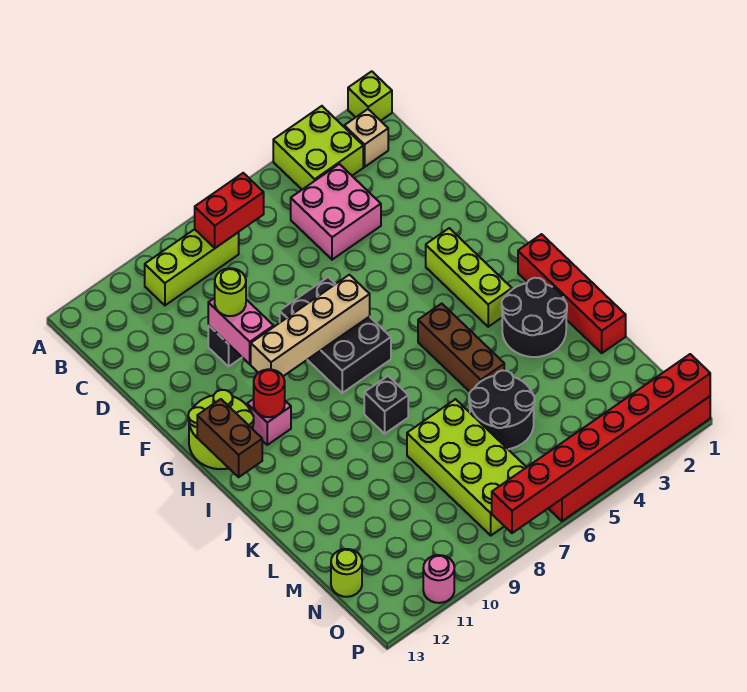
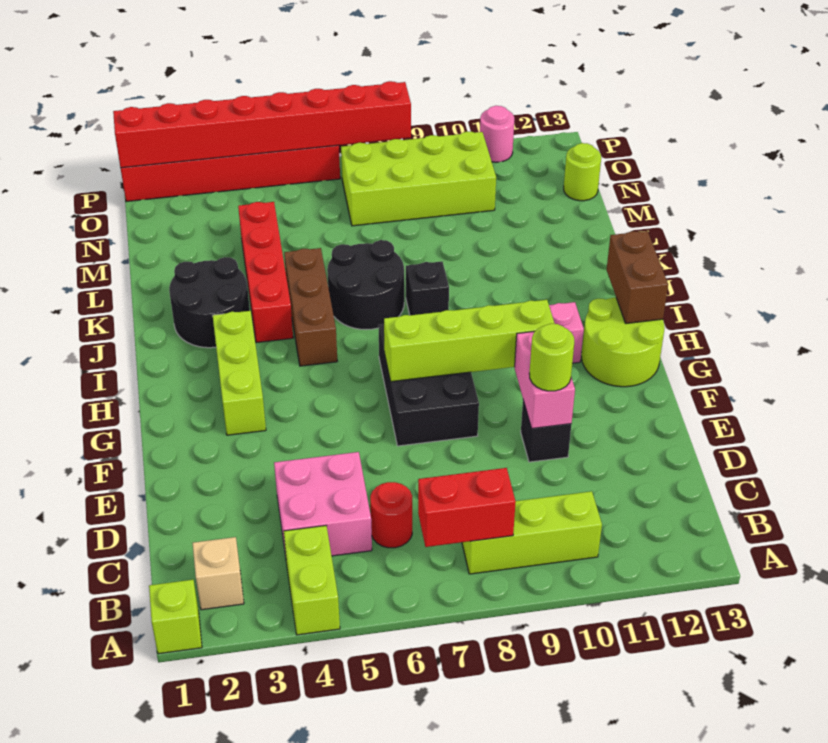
lime 2x2 brick [273,106,363,189] -> lime 1x2 brick [284,526,340,635]
tan 1x4 brick [251,275,370,376] -> lime 1x4 brick [384,300,555,382]
red 1x1 round brick [254,369,285,417] -> red 1x1 round brick moved to [370,482,412,548]
red 1x4 brick [518,234,626,353] -> red 1x4 brick moved to [238,202,293,343]
black 2x2 round brick [469,370,535,449] -> black 2x2 round brick moved to [327,240,404,330]
lime 2x4 brick [407,399,526,535] -> lime 2x4 brick turned to [341,132,496,226]

